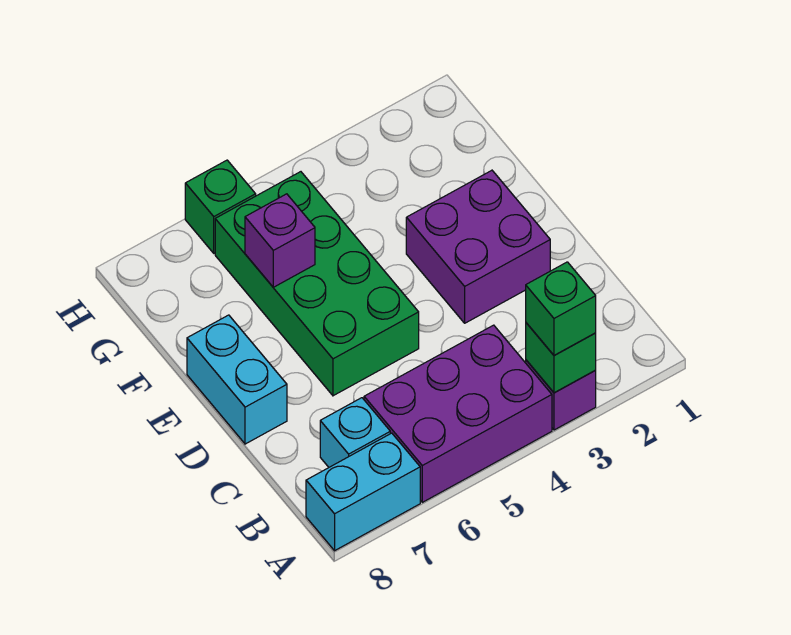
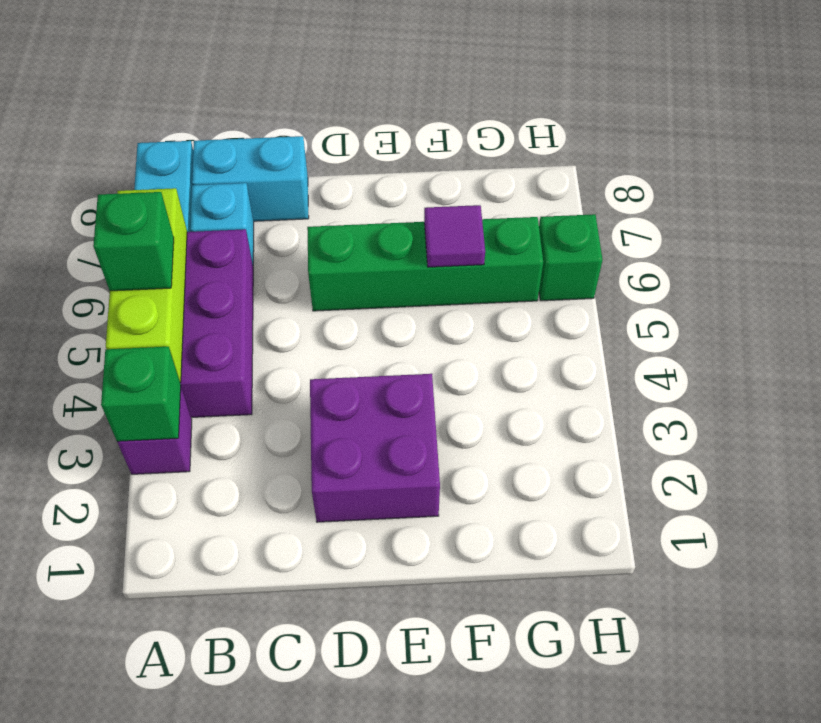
green 1x1 brick [526,262,596,355] -> green 1x1 brick moved to [93,192,174,291]
none -> lime 1x3 brick [106,188,187,382]
green 2x4 brick [215,172,419,396] -> green 1x4 brick [307,217,543,311]
cyan 1x2 brick [187,315,287,444] -> cyan 1x2 brick moved to [192,136,309,221]
purple 1x1 brick [245,194,315,287] -> purple 1x1 tile [424,205,485,267]

